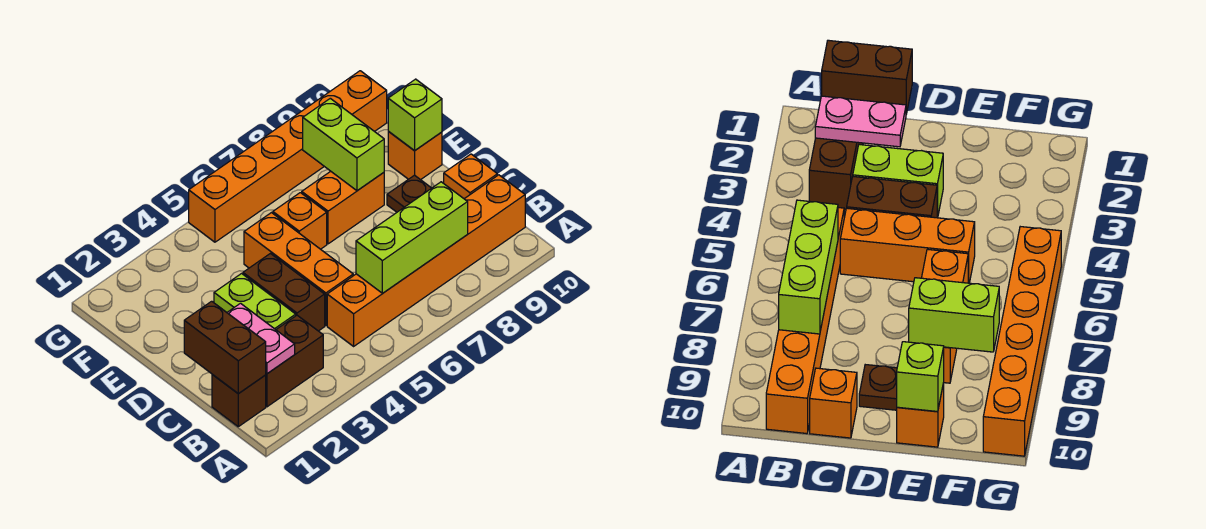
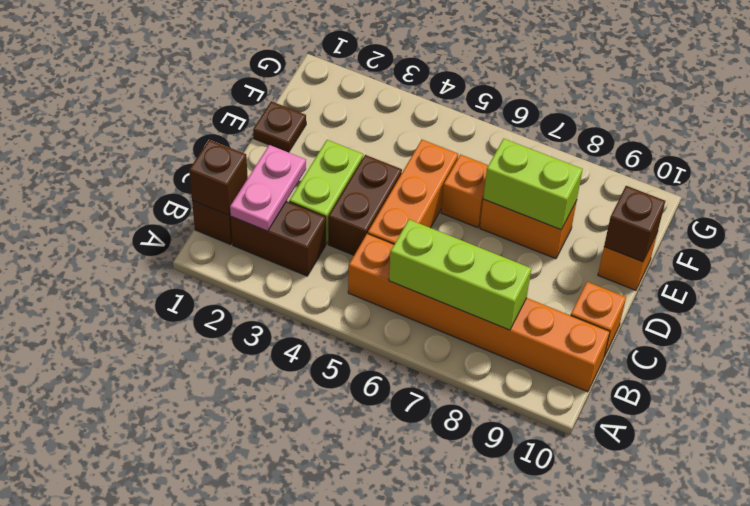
brown 1x2 brick [184,301,266,394] -> brown 1x1 brick [189,140,248,215]
brown 1x1 plate [387,175,431,212] -> brown 1x1 plate moved to [253,101,306,152]
lime 1x2 brick [303,98,384,191] -> lime 1x2 brick turned to [483,139,583,230]
lime 1x1 brick [388,79,442,151] -> brown 1x1 brick [604,186,665,262]
orange 1x6 brick [189,71,387,242] -> none

